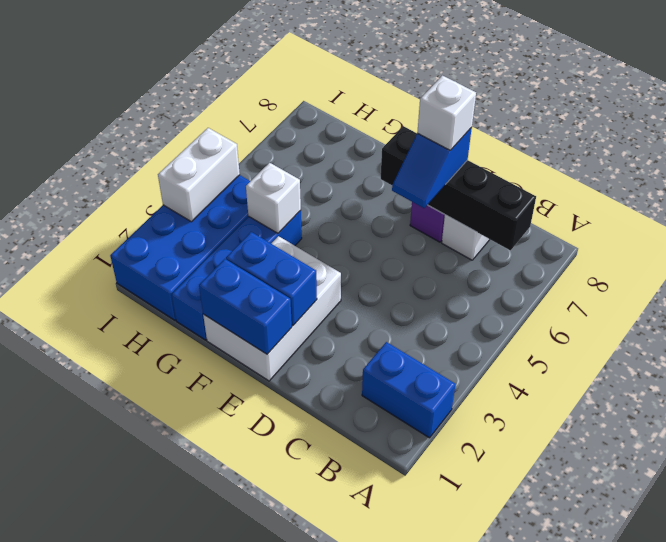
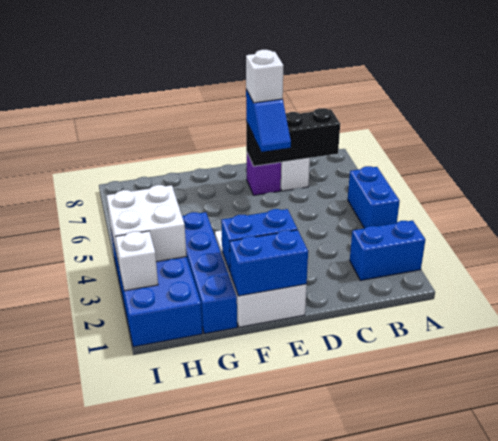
none -> blue 1x2 brick [348,166,400,228]
black 1x4 brick [381,126,536,251] -> black 1x3 brick [246,108,340,166]
white 1x1 brick [246,163,301,233] -> white 1x1 brick moved to [115,231,158,291]
white 1x2 brick [158,128,240,222] -> white 2x2 brick [106,185,187,264]

